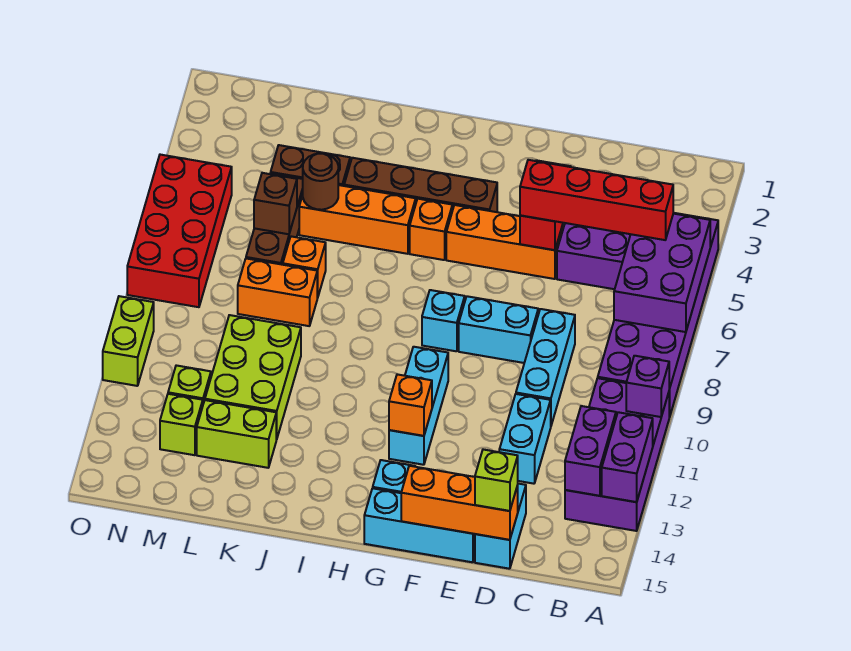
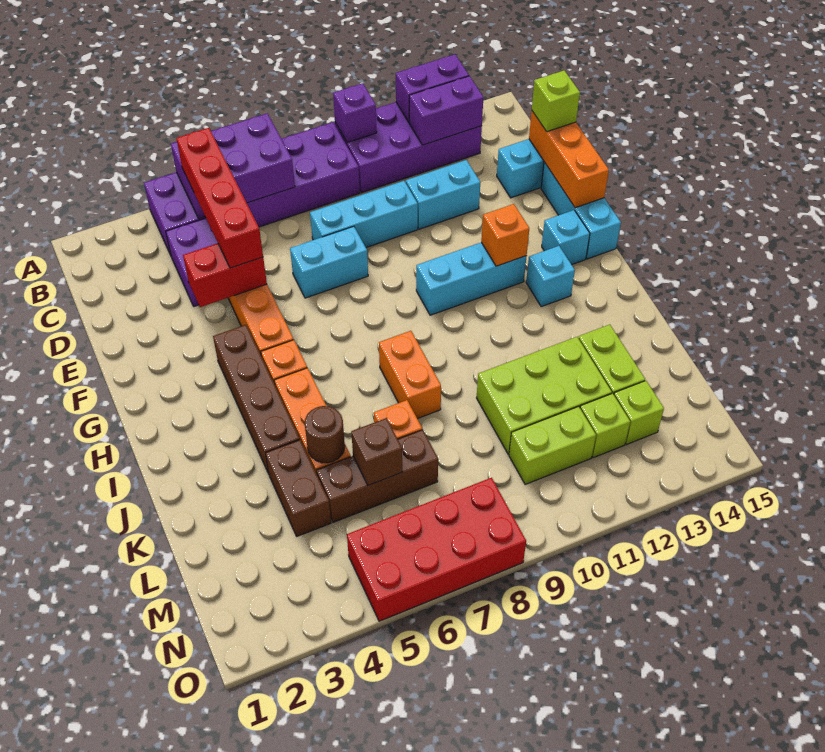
cyan 1x2 brick [459,296,538,363] -> cyan 1x2 brick turned to [290,226,368,298]
cyan 1x1 brick [422,290,465,351] -> cyan 1x1 brick moved to [526,246,575,307]
orange 1x2 brick [238,259,317,326] -> orange 1x2 brick moved to [379,331,441,419]
lime 1x2 brick [103,296,154,386] -> lime 1x2 brick moved to [509,407,596,485]

